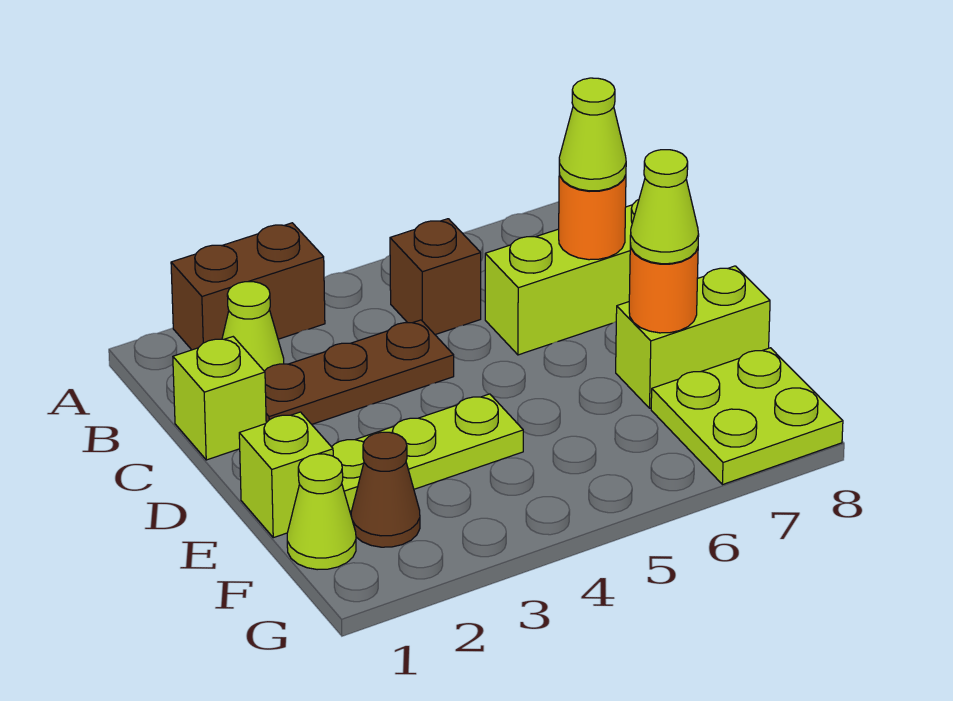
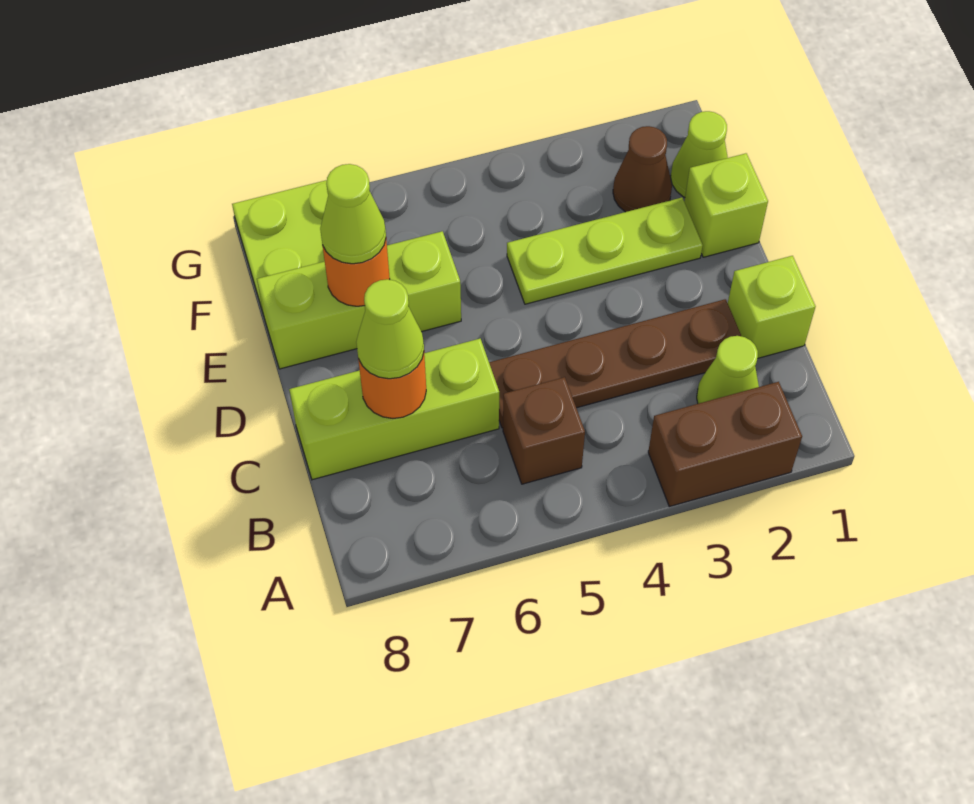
brown 1x3 plate [265,320,454,424] -> brown 1x4 plate [489,299,741,428]
lime 1x2 brick [616,266,770,408] -> lime 1x3 brick [257,231,461,369]

